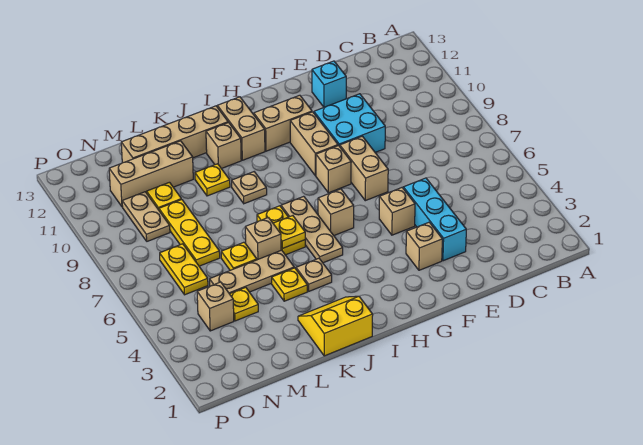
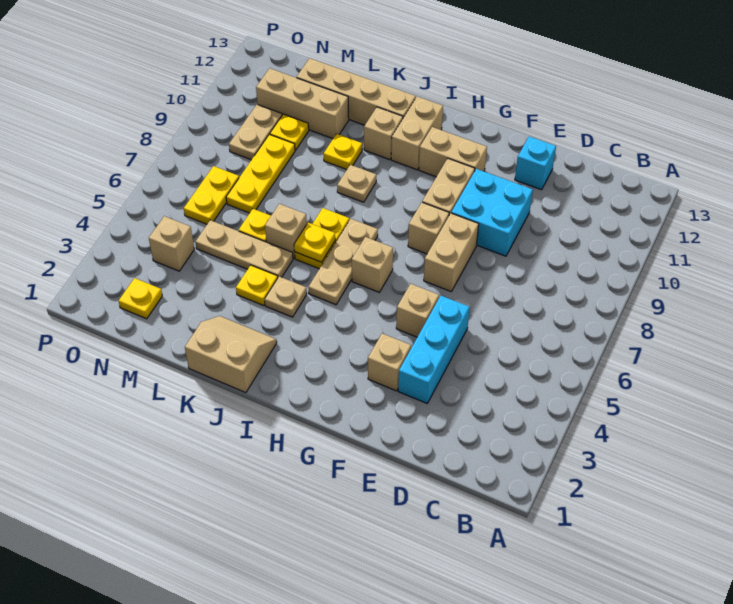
yellow 2x2 slope [298,296,373,356] -> tan 2x2 slope [185,316,277,393]
yellow 1x1 plate [230,287,258,321] -> yellow 1x1 plate moved to [119,278,162,319]

